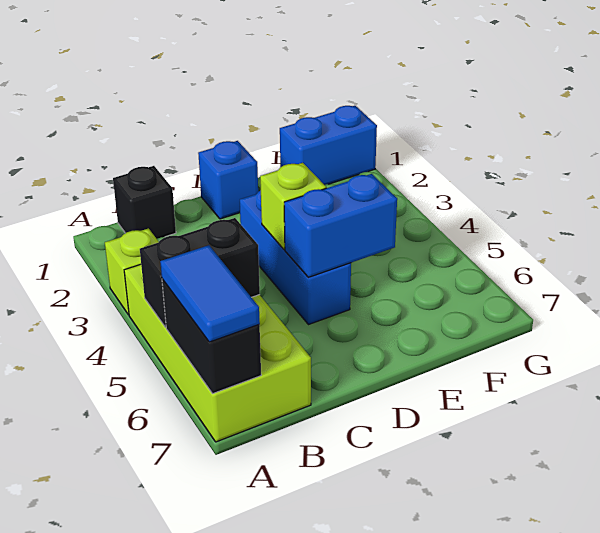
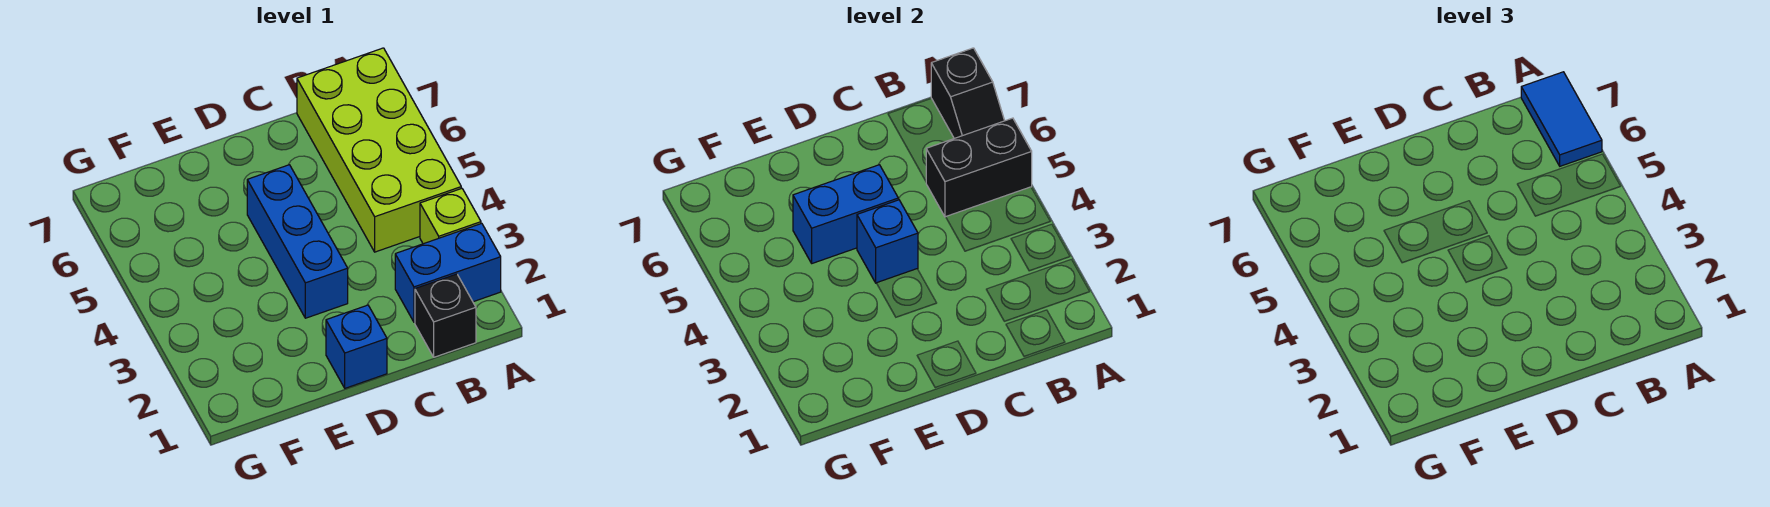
black 1x2 brick [162,279,261,394] -> black 1x2 slope [931,48,1005,138]
lime 1x1 brick [260,163,326,249] -> blue 1x1 brick [857,200,918,283]
blue 1x2 brick [280,106,377,185] -> blue 1x2 brick moved to [395,223,501,322]

